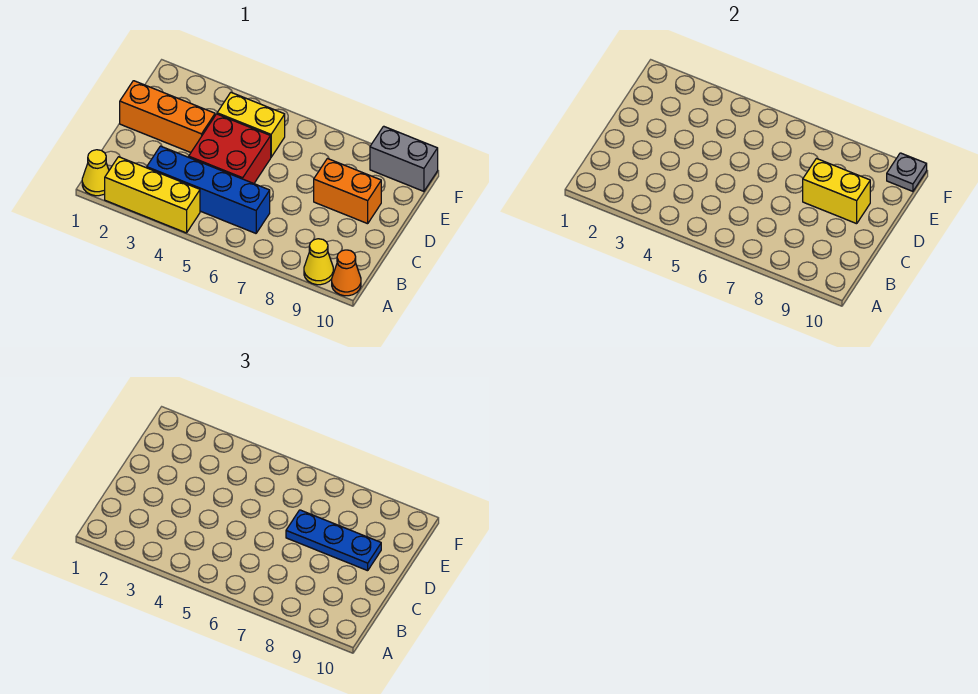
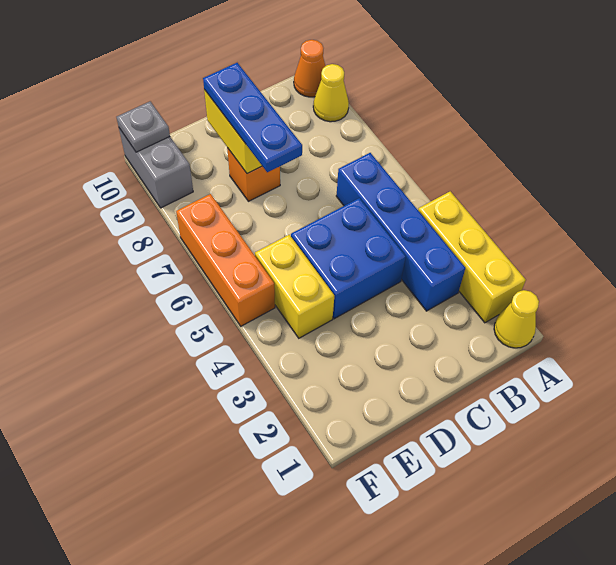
red 2x2 brick [189,114,271,183] -> blue 2x2 brick [291,198,406,319]
orange 1x3 brick [120,81,215,153] -> orange 1x3 brick moved to [176,194,275,326]
orange 1x2 brick [314,159,381,224] -> orange 1x1 brick [227,148,280,201]

